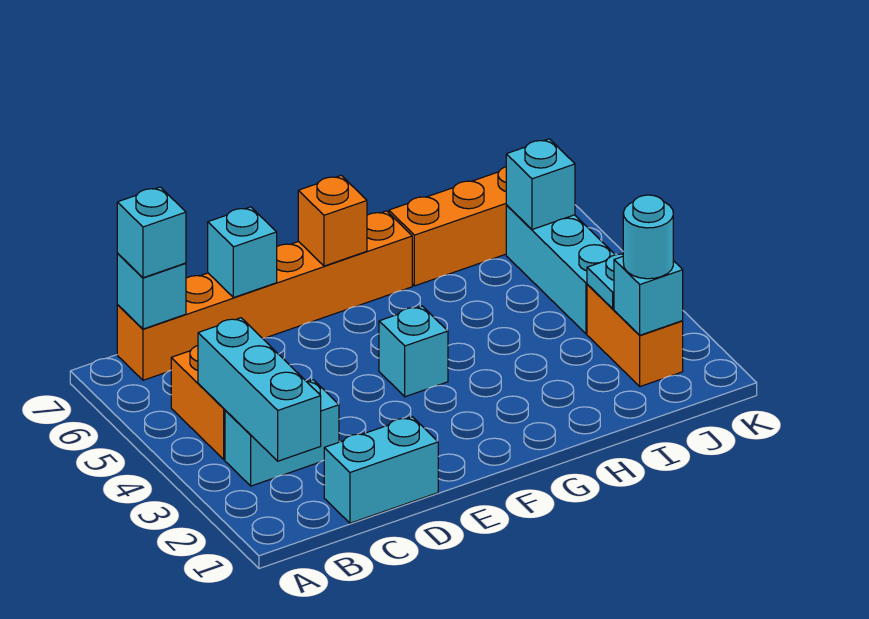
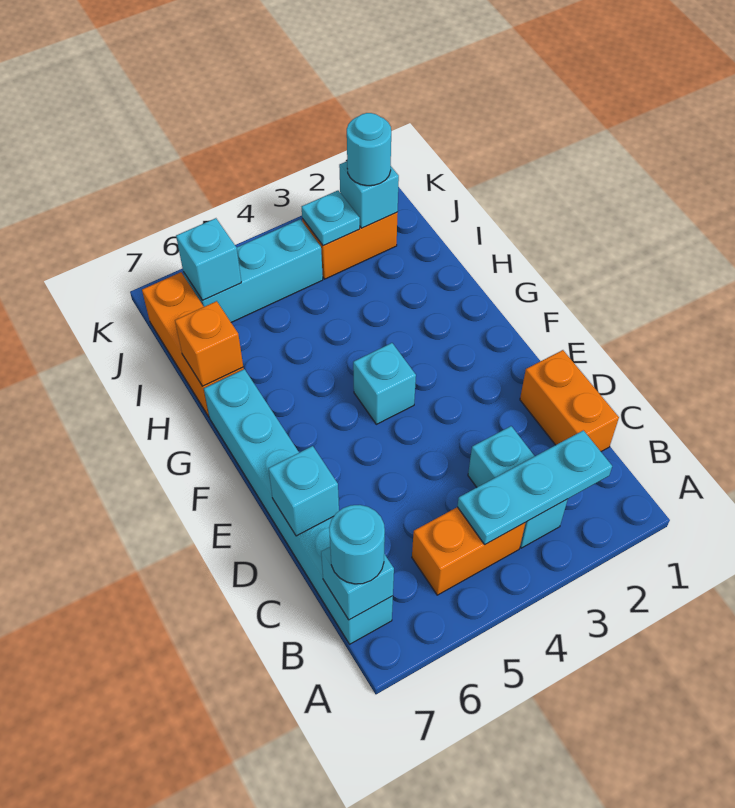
cyan 1x3 brick [198,318,321,461] -> cyan 1x3 plate [457,430,612,544]
orange 1x6 brick [117,211,412,380] -> cyan 1x6 brick [204,369,393,644]
cyan 1x1 brick [117,187,186,278] -> cyan 1x1 round brick [329,505,385,584]
cyan 1x2 brick [324,417,438,523] -> orange 1x2 brick [520,350,619,451]
orange 1x1 brick [298,175,367,266] -> orange 1x1 brick moved to [175,301,243,386]

